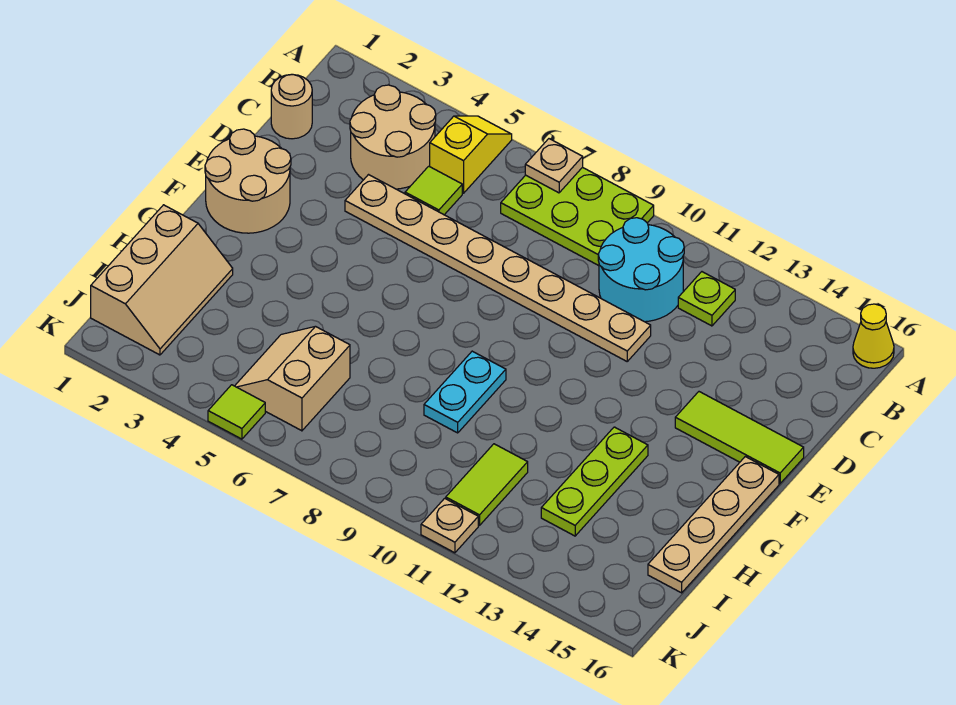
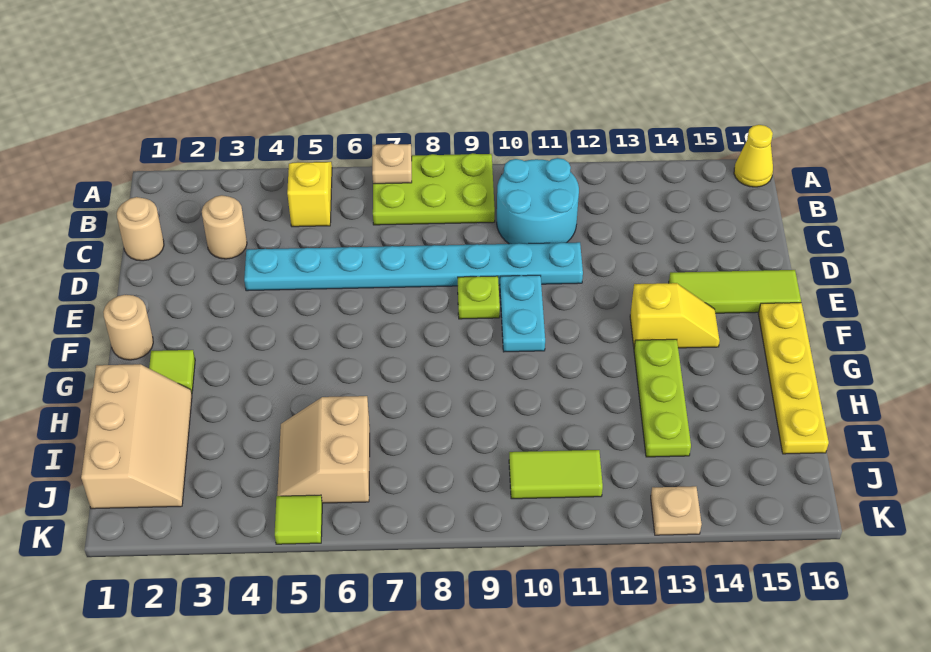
tan 2x2 round brick [350,85,436,189] -> tan 1x1 round brick [202,195,247,259]
lime 1x1 plate [678,272,735,326] -> lime 1x1 plate moved to [458,276,500,319]
lime 1x1 tile [405,166,462,215] -> lime 1x1 tile moved to [149,350,195,393]
tan 1x8 plate [345,175,651,361] -> cyan 1x8 plate [244,242,583,291]
tan 2x2 round brick [205,129,291,233] -> tan 1x1 round brick [103,295,153,360]
none -> yellow 1x2 slope [630,283,720,348]
tan 1x4 plate [648,457,779,593] -> yellow 1x4 plate [758,303,829,454]
cyan 1x2 plate [424,351,506,433] -> cyan 1x2 plate moved to [500,275,545,352]
lime 1x2 tile [446,444,528,525] -> lime 1x2 tile turned to [509,450,603,499]
tan 1x1 plate [421,498,478,553] -> tan 1x1 plate moved to [651,486,702,535]

